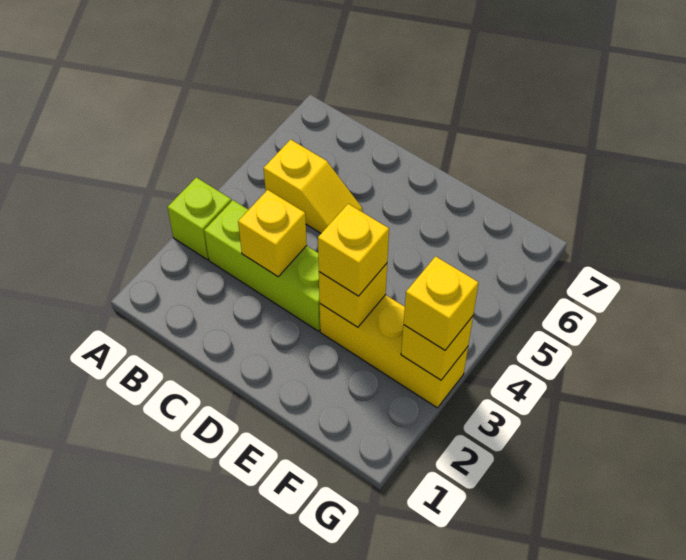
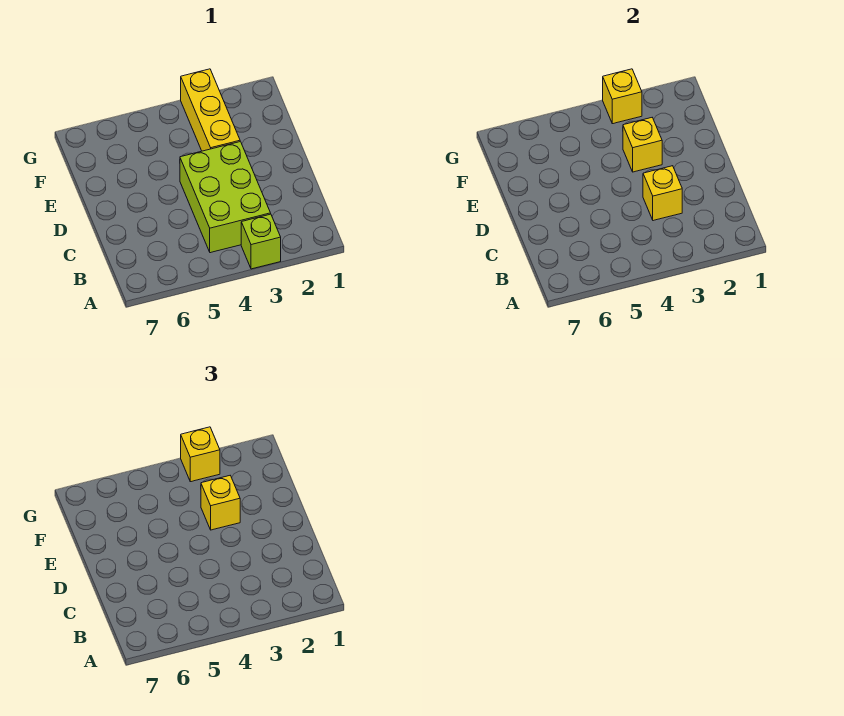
lime 1x3 brick [204,200,320,331] -> lime 2x3 brick [180,142,271,253]
yellow 1x2 slope [264,139,363,233] -> none

